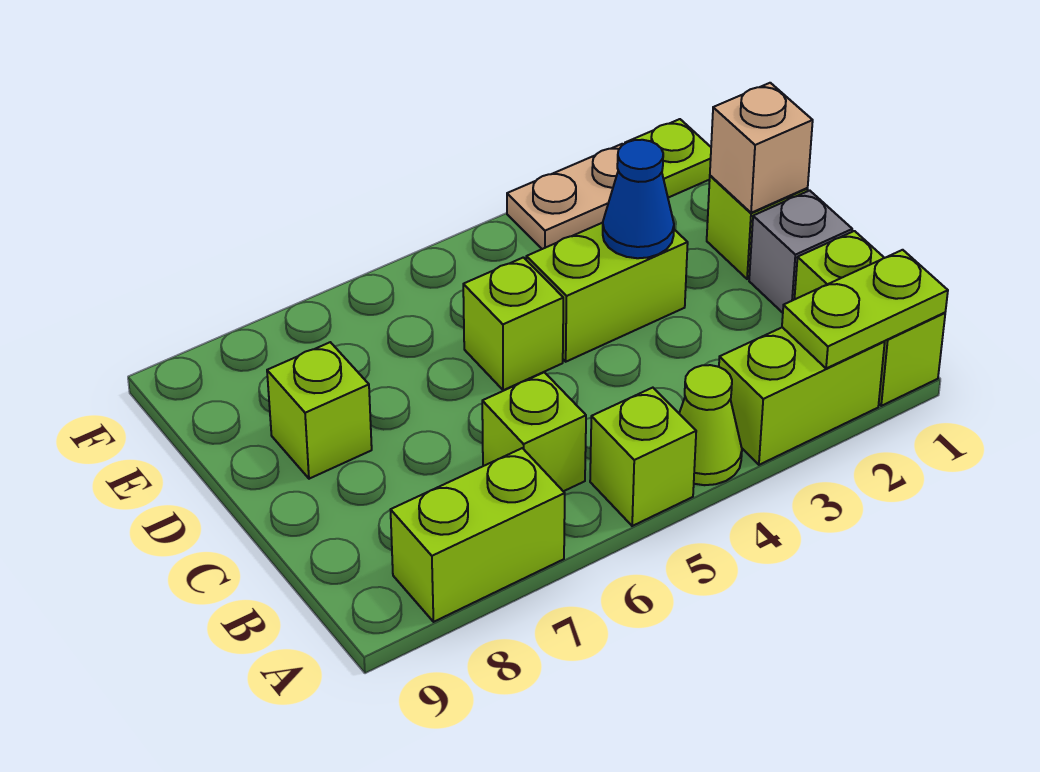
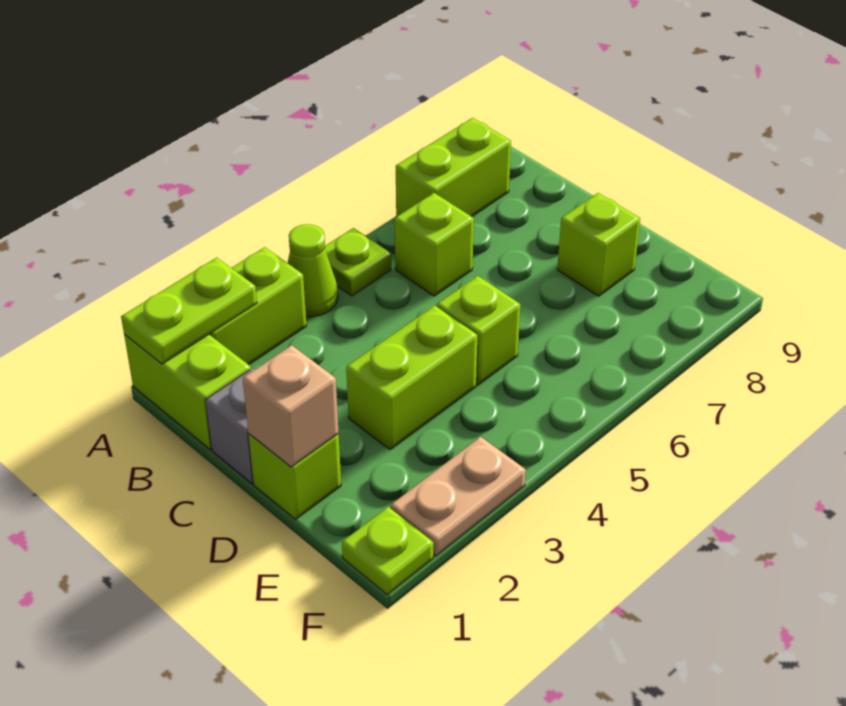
lime 1x1 brick [590,388,696,526] -> lime 1x1 plate [325,228,391,296]
blue 1x1 cone [603,140,674,258] -> none

